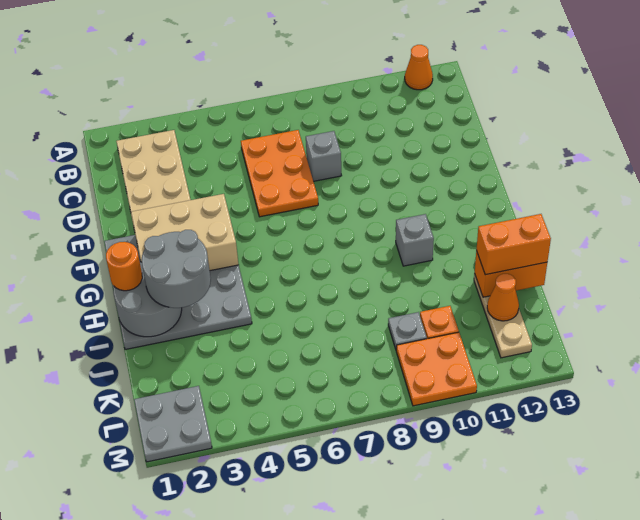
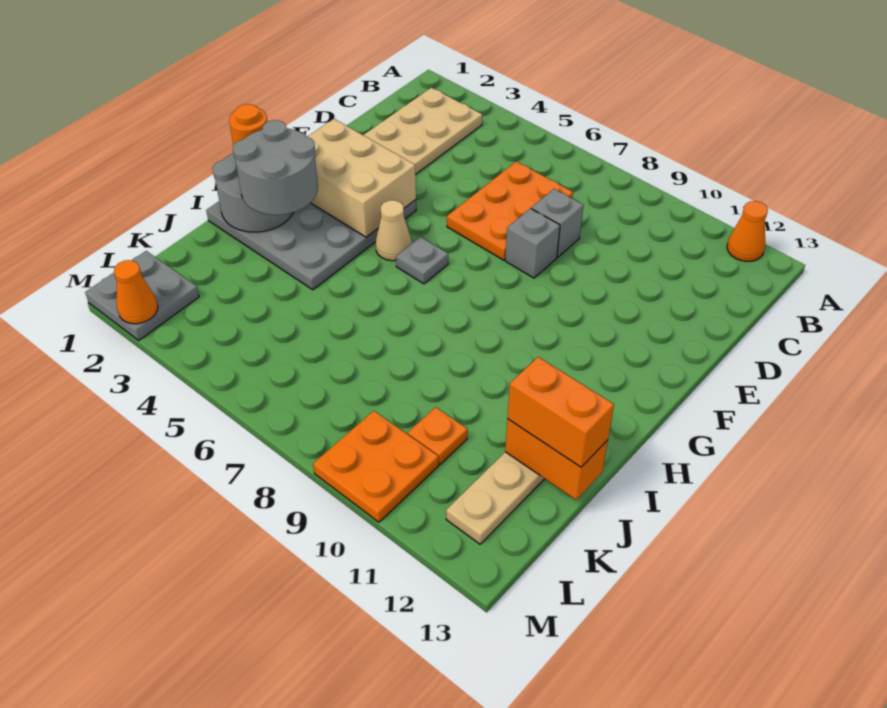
none -> tan 1x1 cone [376,200,412,261]
grey 1x1 brick [396,214,434,266] -> grey 1x1 brick moved to [505,208,560,278]
grey 1x1 plate [388,312,427,349] -> grey 1x1 plate moved to [396,237,448,284]
orange 1x1 cone [487,274,519,321] -> orange 1x1 cone moved to [114,260,158,324]

